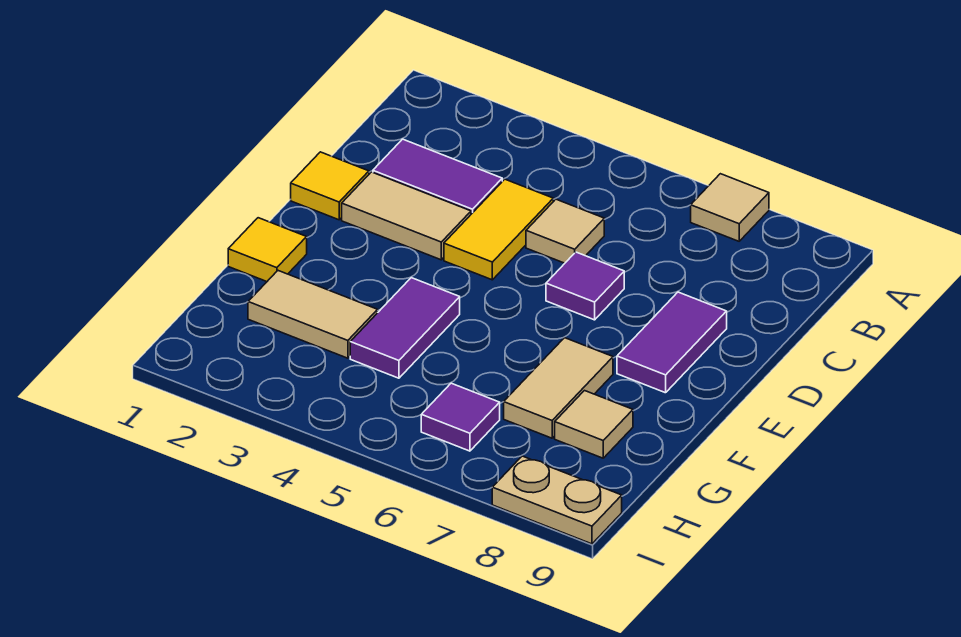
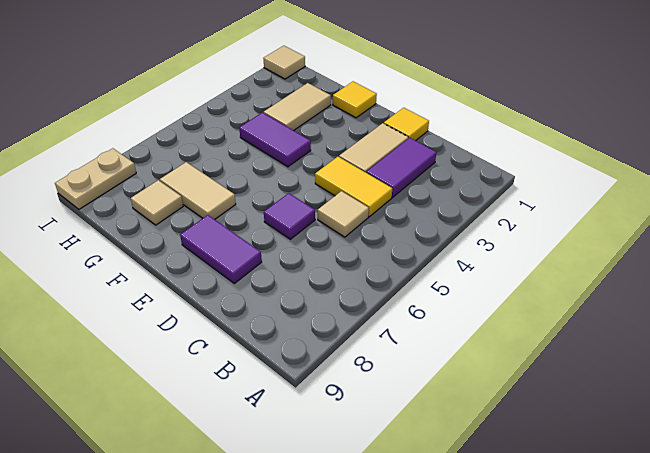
tan 1x1 tile [691,174,769,241] -> tan 1x1 tile moved to [263,46,305,79]
purple 1x1 tile [421,383,500,451] -> none

